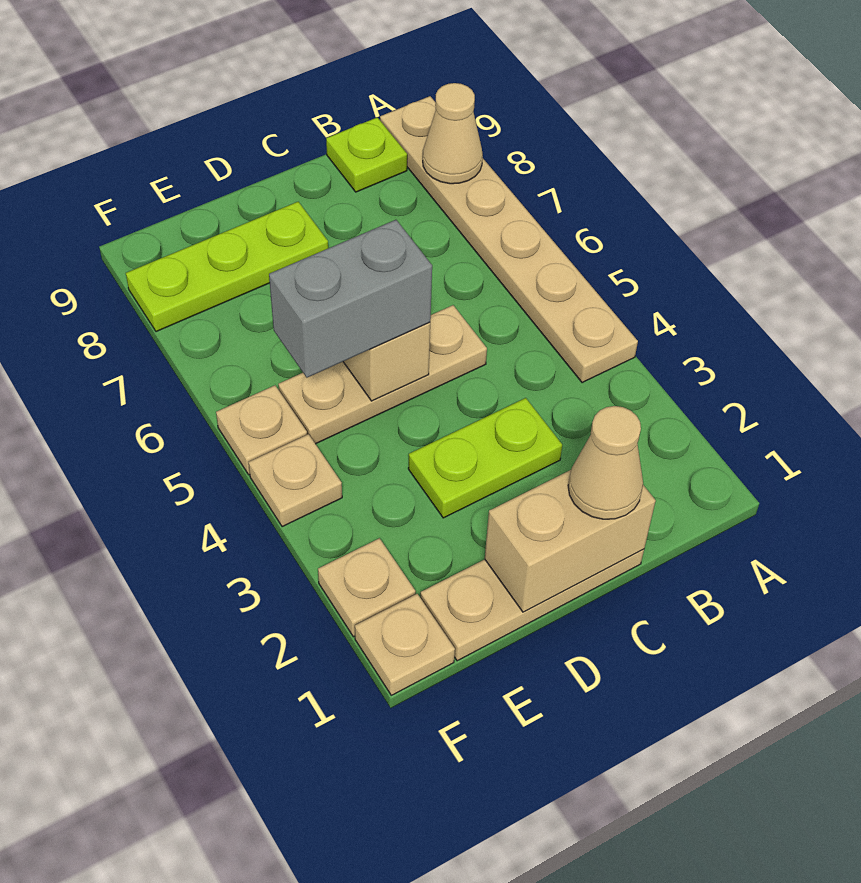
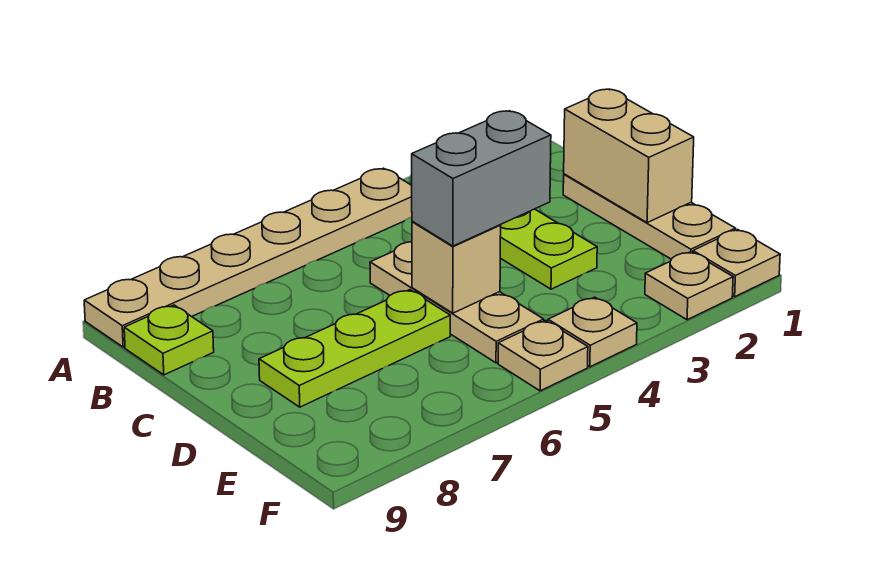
tan 1x1 cone [423,83,483,184] -> none
tan 1x1 cone [568,406,643,519] -> none
grey 1x2 brick [269,220,432,378] -> grey 1x2 brick turned to [412,111,551,246]
lime 1x3 plate [126,202,328,332] -> lime 1x3 plate turned to [259,290,450,407]

